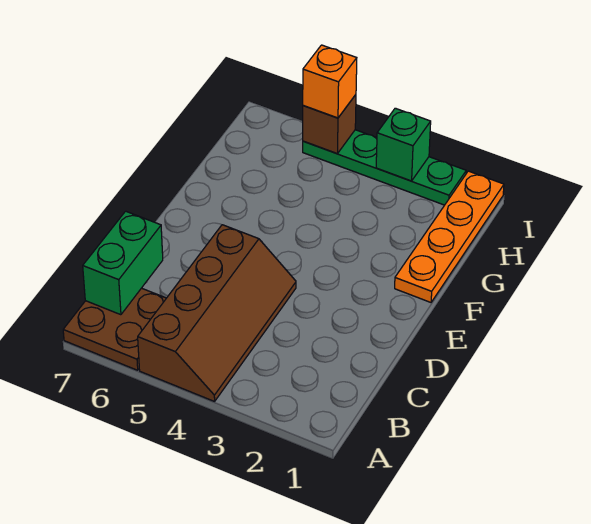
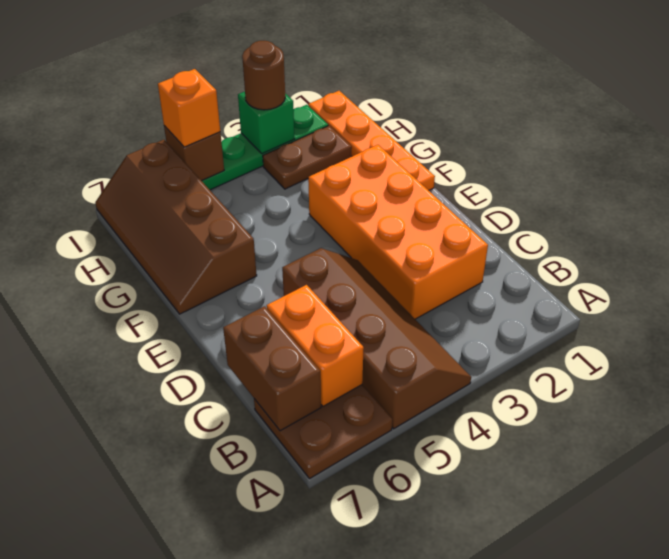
none -> orange 1x2 brick [267,285,364,406]
green 1x2 brick [83,211,163,315] -> brown 1x2 brick [223,306,321,431]
none -> orange 2x4 brick [308,145,488,319]
none -> brown 2x4 slope [95,140,257,314]
none -> brown 1x2 plate [263,126,352,189]
none -> brown 1x1 round brick [242,41,285,110]

